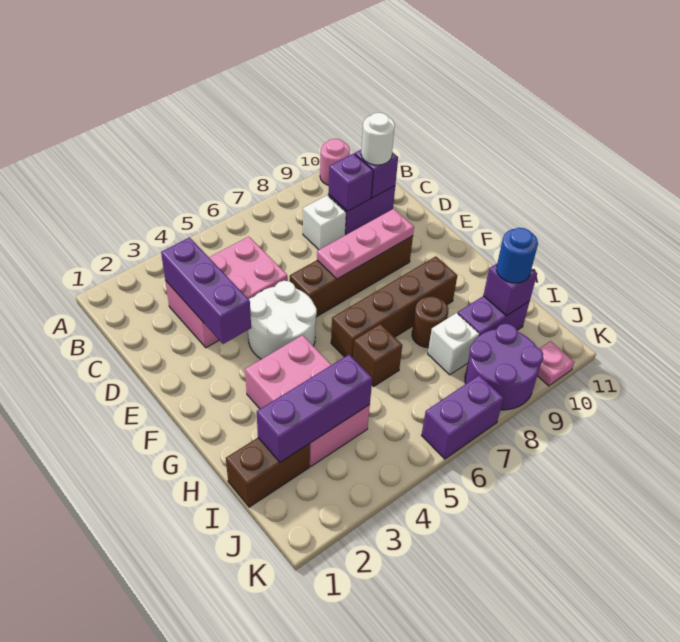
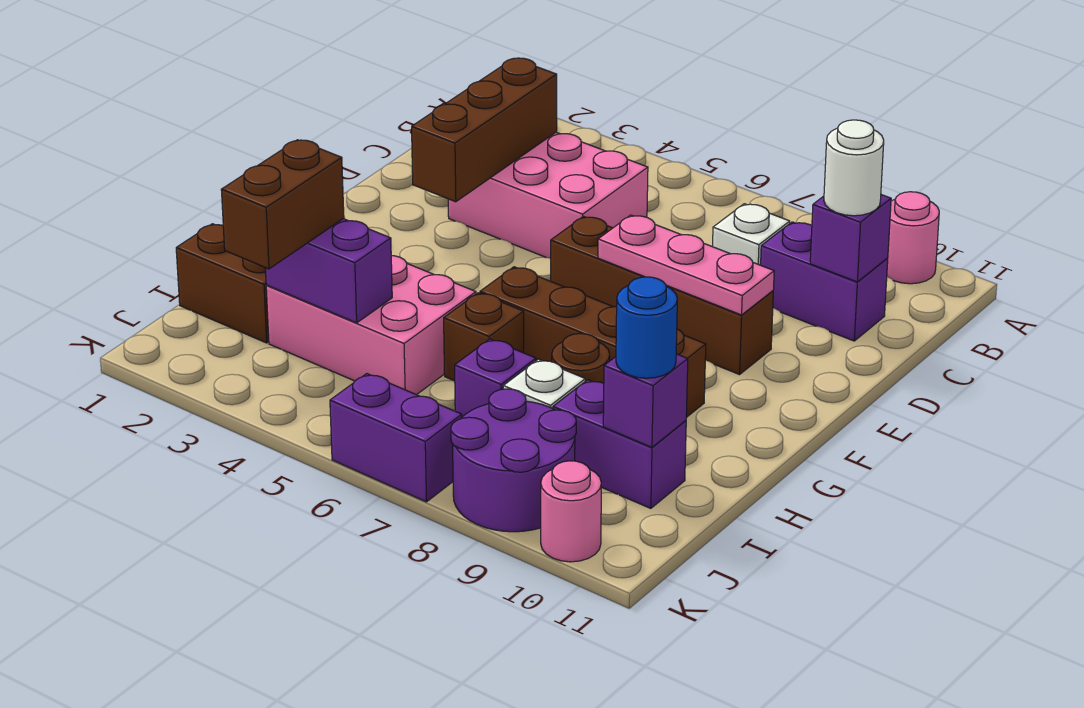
purple 1x3 brick [161,237,251,344] -> brown 1x3 brick [412,58,557,202]
purple 1x1 brick [328,154,373,211] -> purple 1x1 brick moved to [455,339,536,417]
white 2x2 round brick [248,281,317,359] -> none
pink 2x3 brick [245,335,370,466] -> pink 2x3 brick turned to [266,256,476,395]
purple 1x3 brick [257,355,372,462] -> purple 1x2 brick [265,219,392,323]
none -> brown 1x2 brick [221,140,344,269]
pink 1x1 plate [537,341,574,386] -> pink 1x1 round brick [541,461,601,562]

